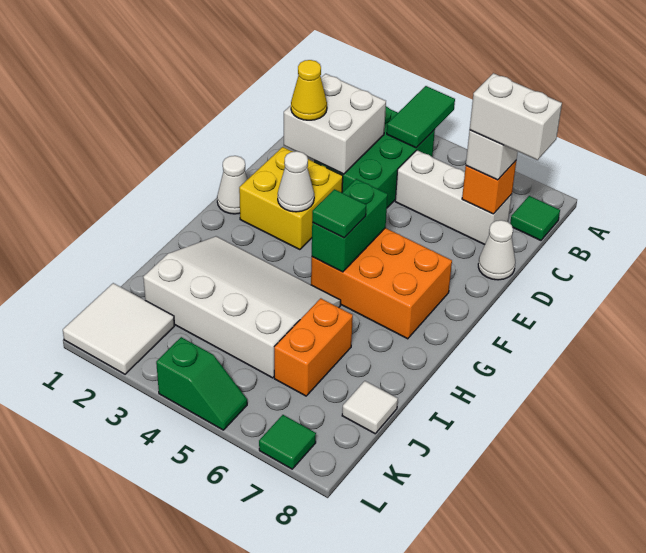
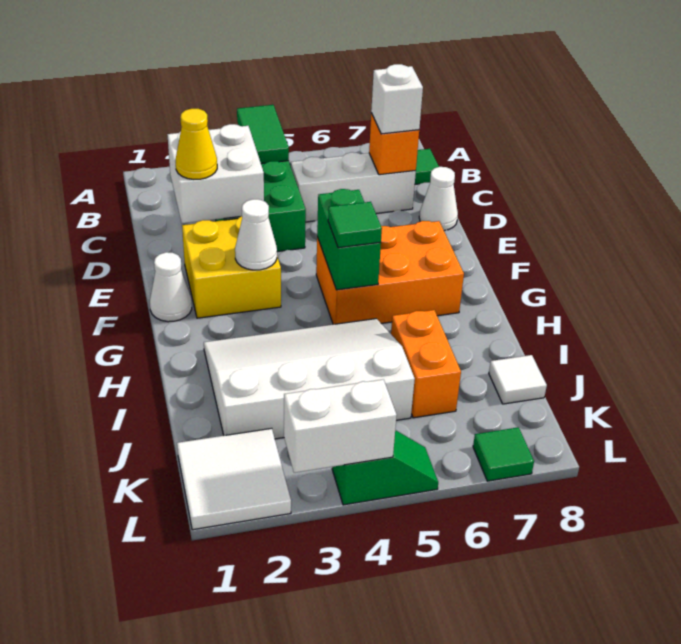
white 1x2 brick [470,73,562,160] -> white 1x2 brick moved to [284,379,397,473]

